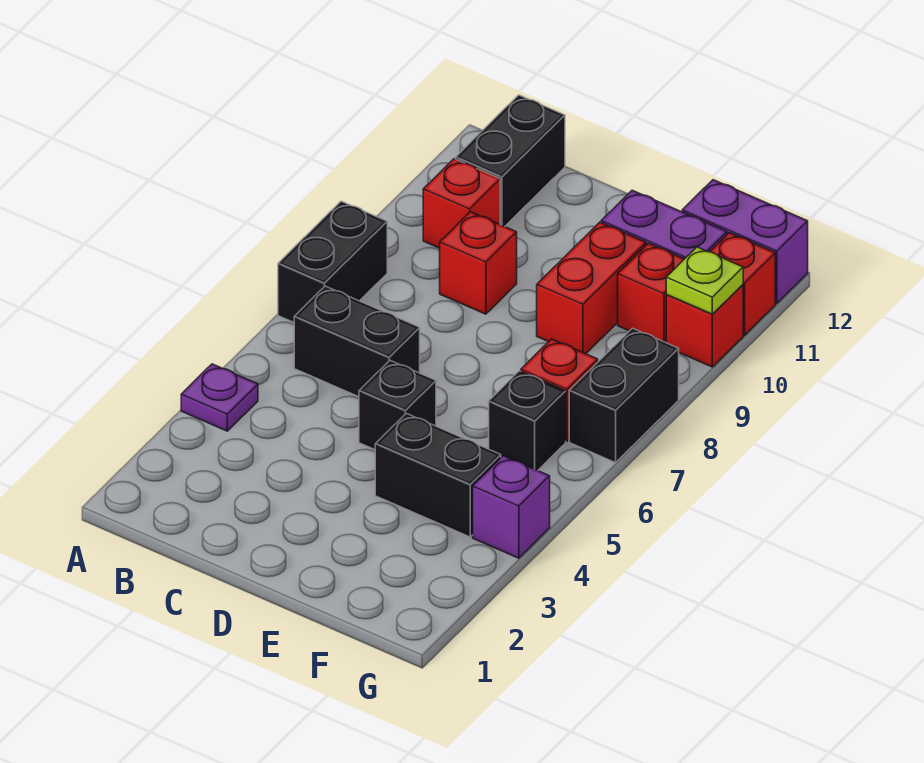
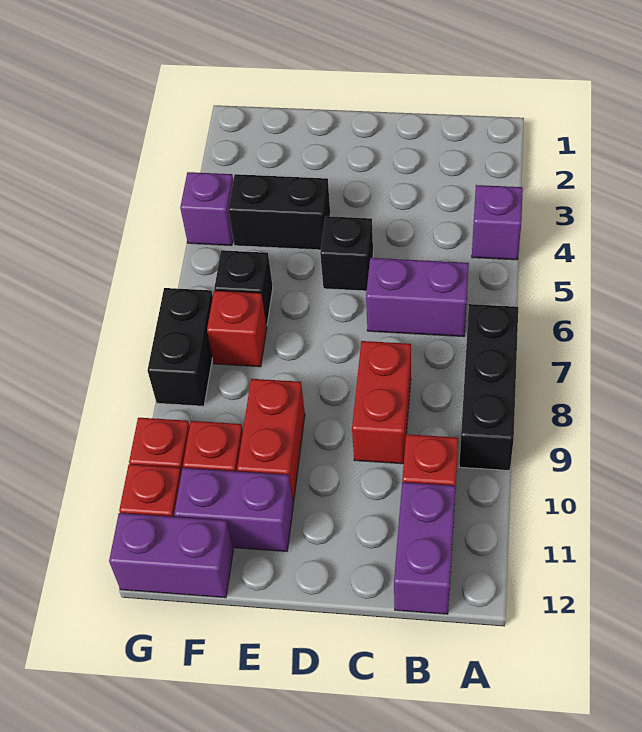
purple 1x1 plate [181,364,258,431] -> purple 1x1 brick [472,185,523,260]
black 1x2 brick [278,201,387,322] -> black 1x3 brick [459,304,518,471]
black 1x2 brick [294,286,420,397] -> purple 1x2 brick [366,258,469,337]
black 1x2 brick [456,95,565,226] -> purple 1x2 brick [394,482,455,614]
red 1x1 brick [440,212,517,314] -> red 1x2 brick [352,341,411,464]
lime 1x1 plate [666,247,743,314] -> none

